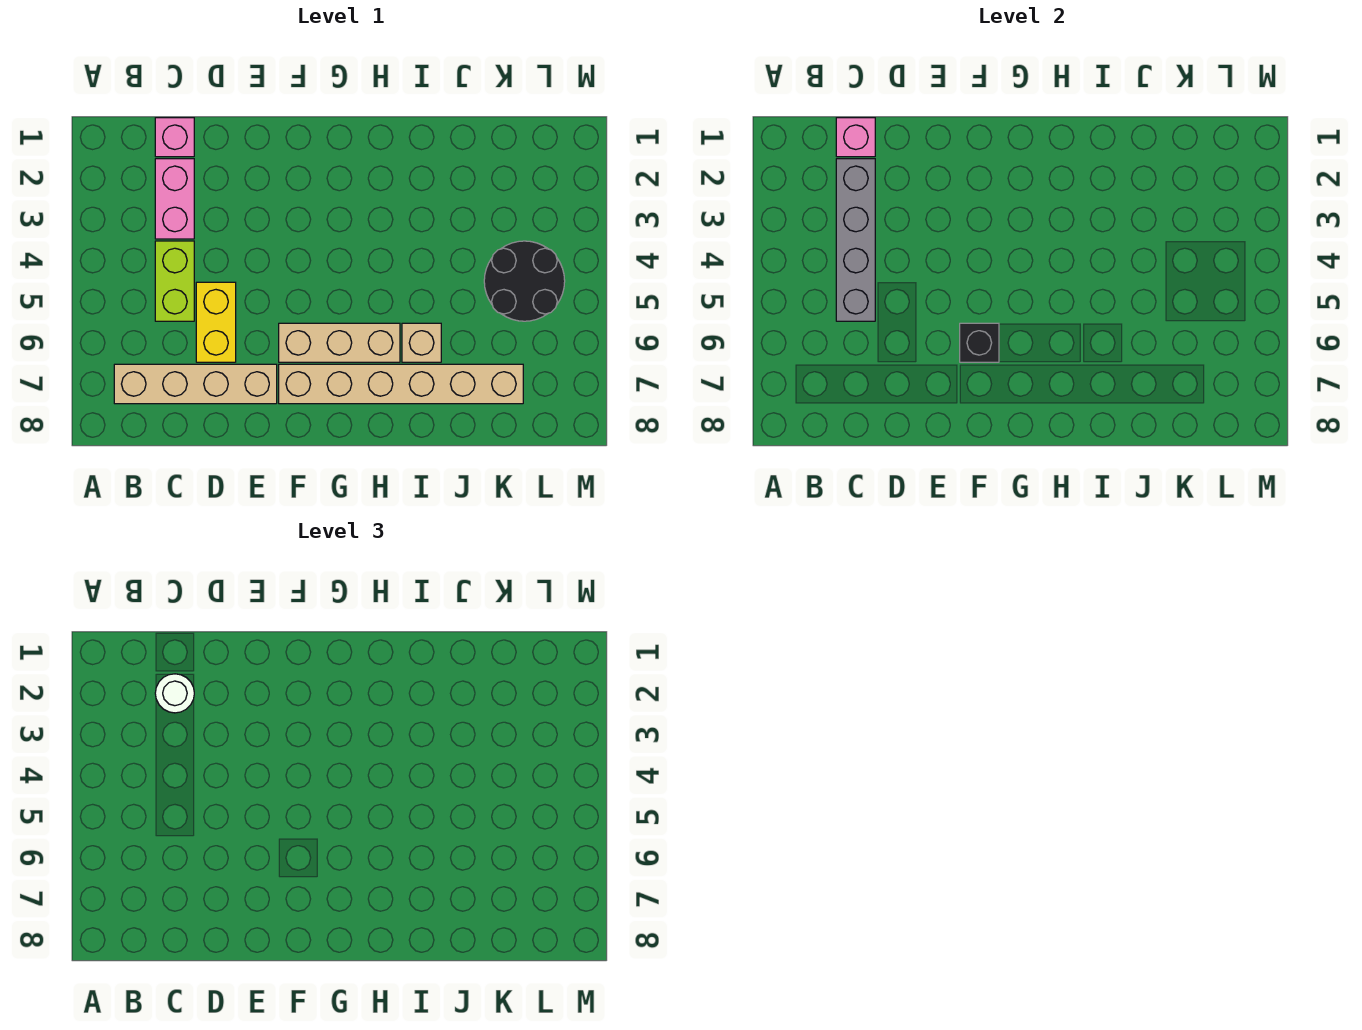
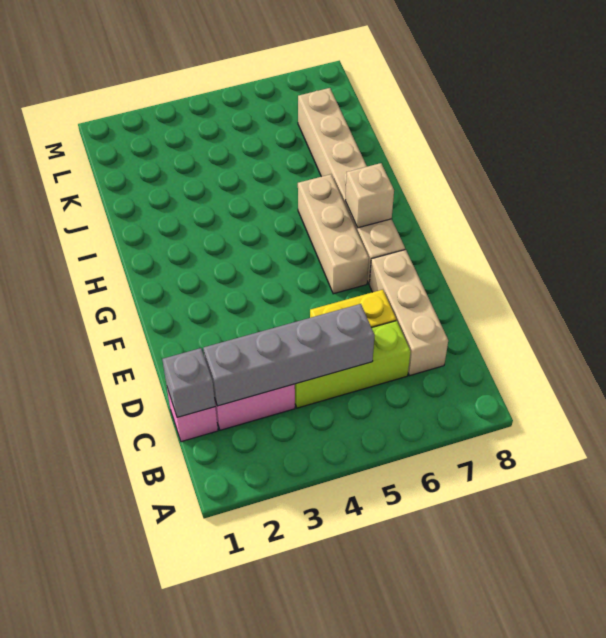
tan 1x4 brick [114,364,277,404] -> tan 1x3 brick [369,250,448,376]
pink 1x1 brick [836,118,875,157] -> grey 1x1 brick [162,348,215,417]
white 1x1 round brick [155,674,194,713] -> none
lime 1x2 brick [155,241,194,321] -> lime 1x3 brick [295,321,411,408]
black 1x1 brick [960,323,999,362] -> none
tan 1x1 brick [402,323,441,362] -> tan 1x1 brick moved to [345,163,394,228]
black 2x2 round brick [484,241,565,321] -> none

